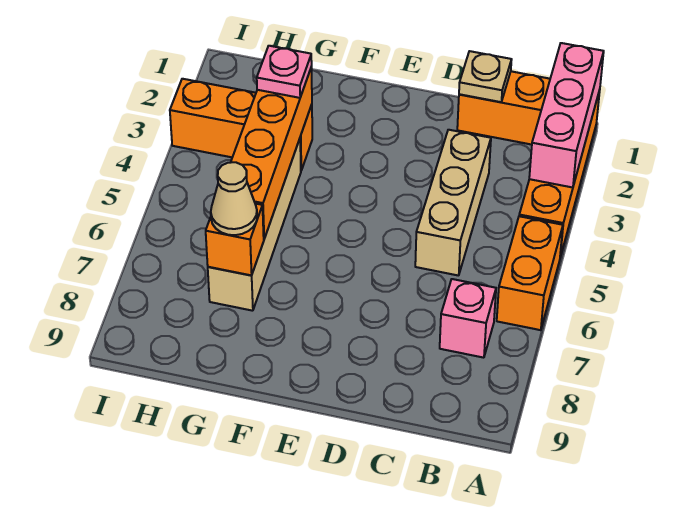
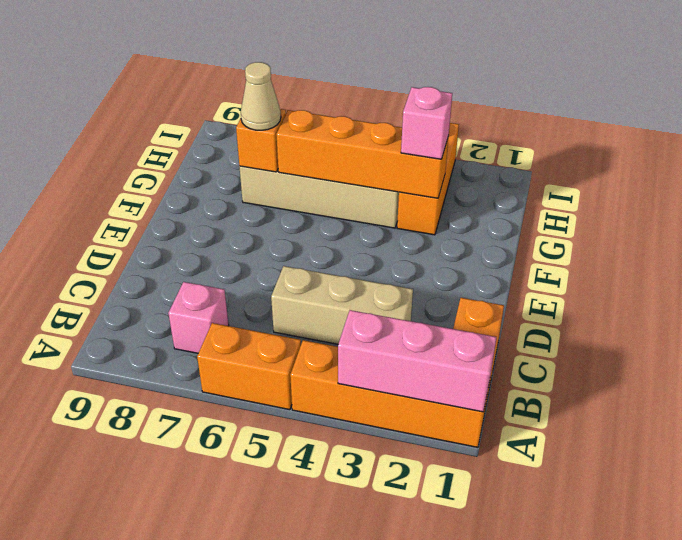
tan 1x1 plate [459,51,512,102] -> none
pink 1x1 plate [257,46,312,98] -> pink 1x1 brick [401,87,452,159]

